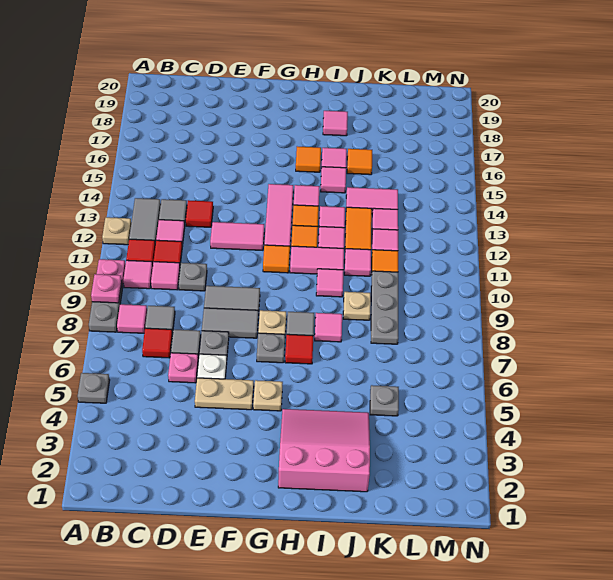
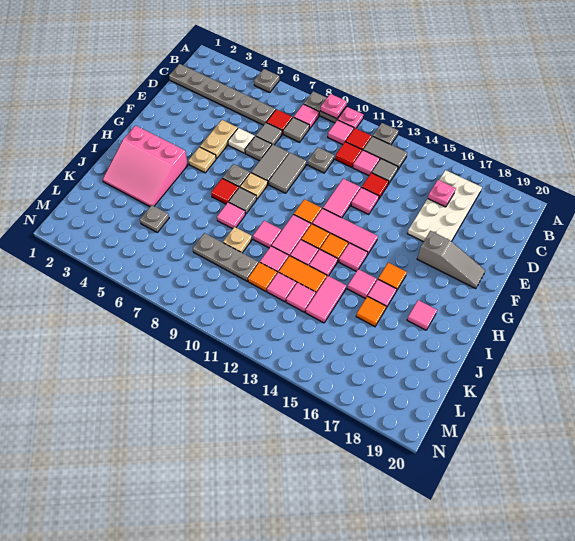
tan 1x1 plate [102,217,131,245] -> grey 1x1 plate [373,123,399,145]
none -> white 2x4 plate [407,170,482,242]
none -> grey 1x6 plate [169,64,275,125]
pink 1x1 tile [151,262,180,290] -> pink 1x1 tile moved to [351,187,379,214]
pink 1x1 plate [168,353,198,383] -> pink 1x1 plate moved to [428,180,456,207]
none -> grey 1x3 slope [417,231,486,289]
pink 3x3 slope [278,409,370,492] -> pink 3x3 slope turned to [103,126,188,206]

